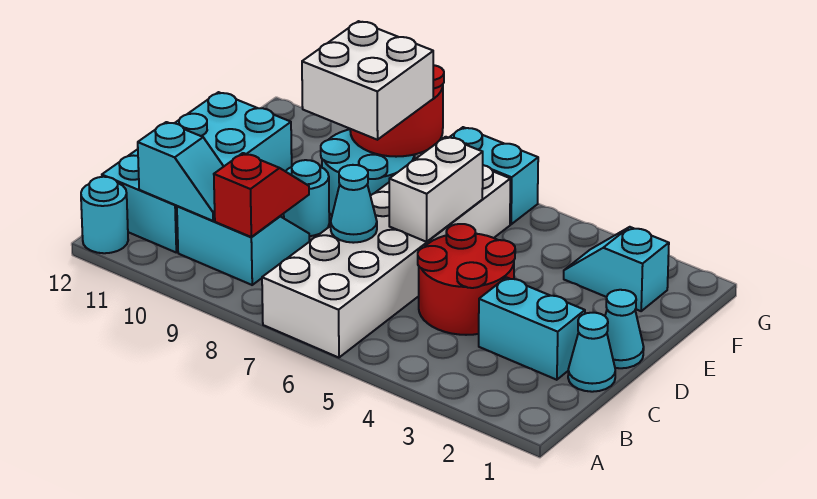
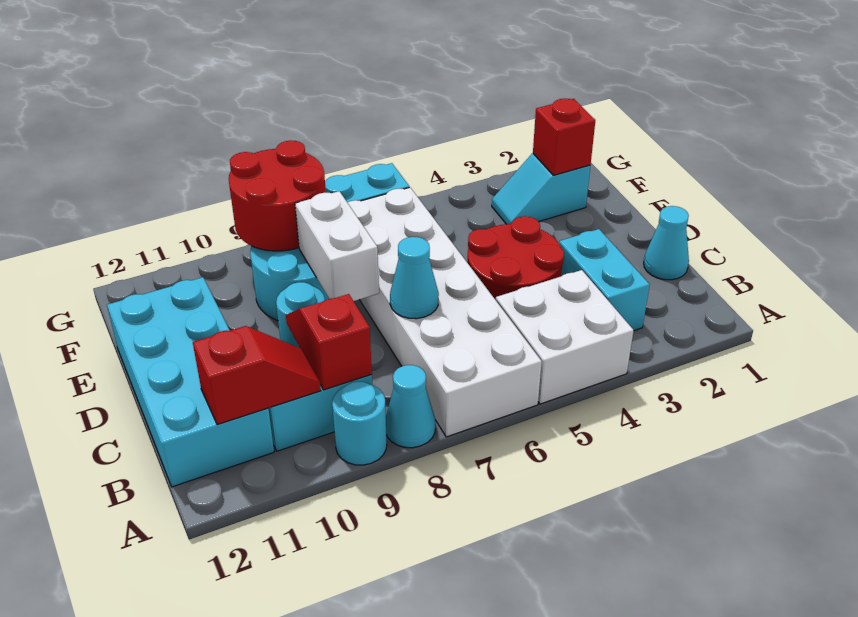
cyan 1x1 round brick [81,177,128,253] -> cyan 1x1 round brick moved to [332,381,387,465]
cyan 1x2 slope [138,122,224,221] -> red 1x2 slope [193,326,321,425]
cyan 1x2 brick [479,277,585,380] -> cyan 1x2 brick turned to [559,229,650,331]
cyan 1x1 cone [605,290,644,368] -> cyan 1x1 cone moved to [386,365,435,448]
white 1x2 brick [389,137,483,242] -> white 1x2 brick moved to [295,191,379,301]
white 2x2 brick [302,21,433,140] -> white 2x2 brick moved to [496,270,634,404]
none -> red 1x1 brick [533,99,595,175]

